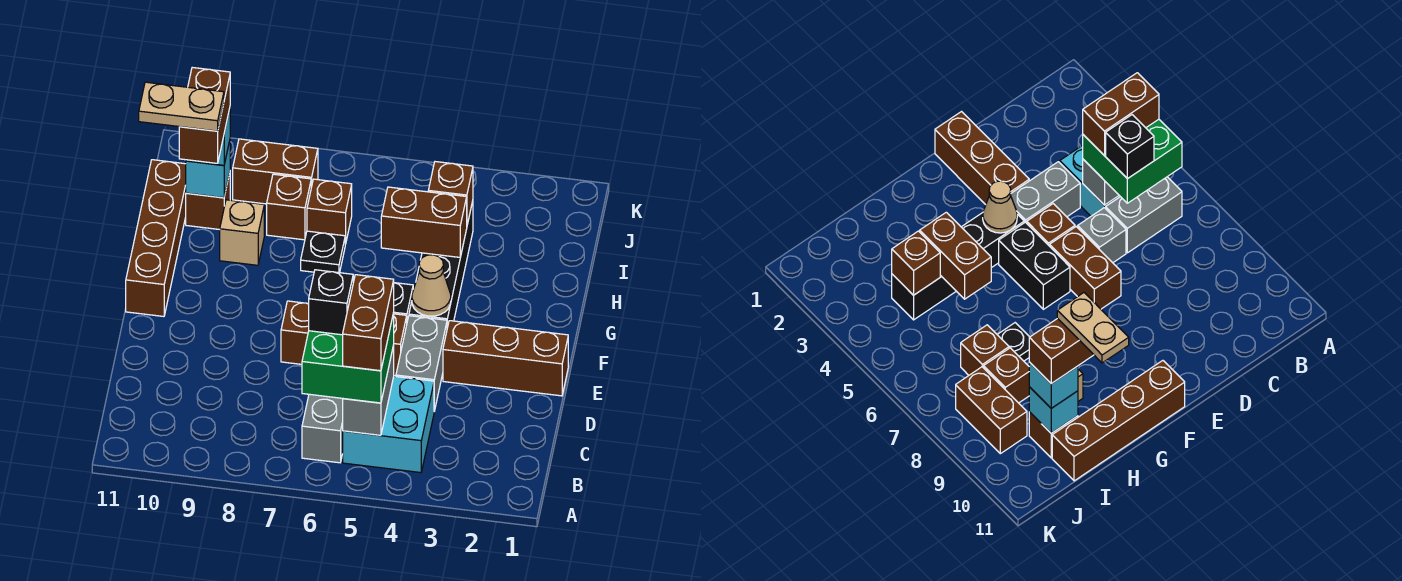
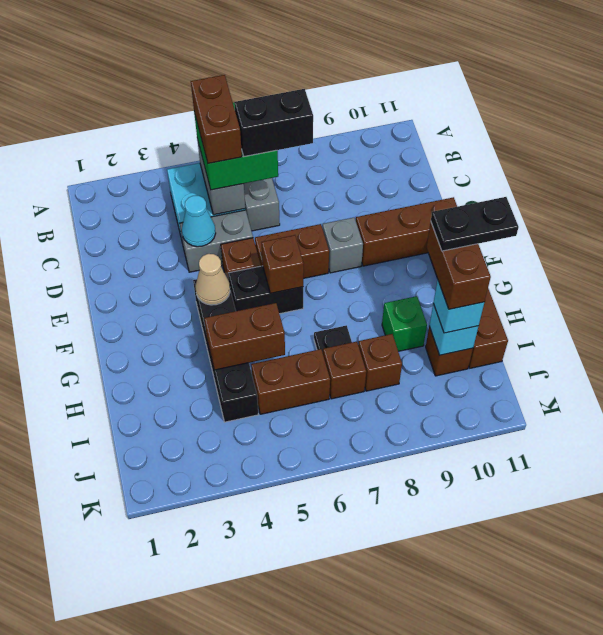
black 1x1 brick [309,270,353,335] -> black 1x2 brick [234,89,313,157]
grey 1x2 brick [396,316,447,411] -> grey 1x2 brick turned to [180,210,253,272]
none -> cyan 1x1 cone [182,196,216,247]
grey 1x1 brick [1078,208,1126,263] -> grey 1x1 brick moved to [323,218,363,273]
brown 1x3 brick [443,321,568,396] -> brown 1x3 brick moved to [356,197,457,266]
tan 1x1 brick [220,200,264,265] -> green 1x1 brick [382,296,427,351]
tan 1x2 plate [139,82,224,131] -> black 1x2 plate [431,197,519,251]
brown 1x1 brick [428,162,473,224] -> brown 1x1 brick moved to [262,235,304,293]
brown 1x2 brick [233,139,318,204] -> brown 1x2 brick moved to [251,349,330,414]

